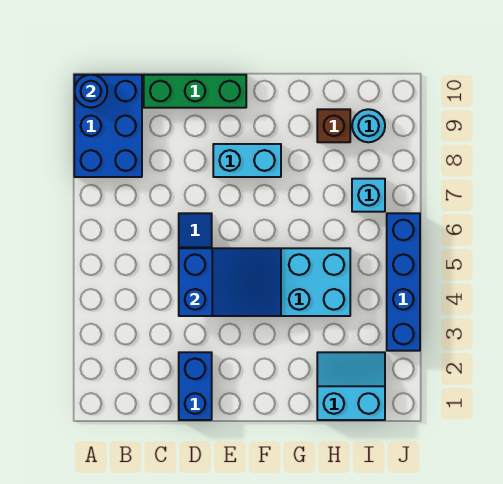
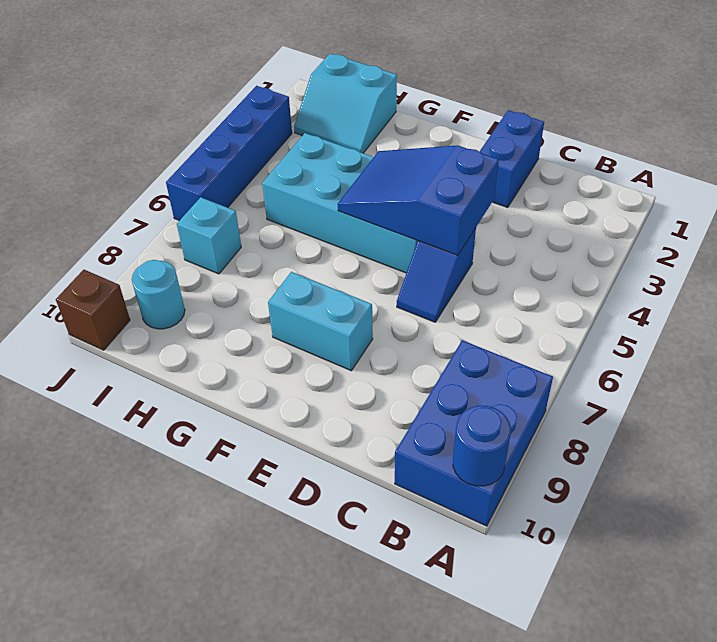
green 1x3 brick [144,75,246,108] -> none
brown 1x1 brick [317,109,350,142] -> brown 1x1 brick moved to [56,270,130,350]

